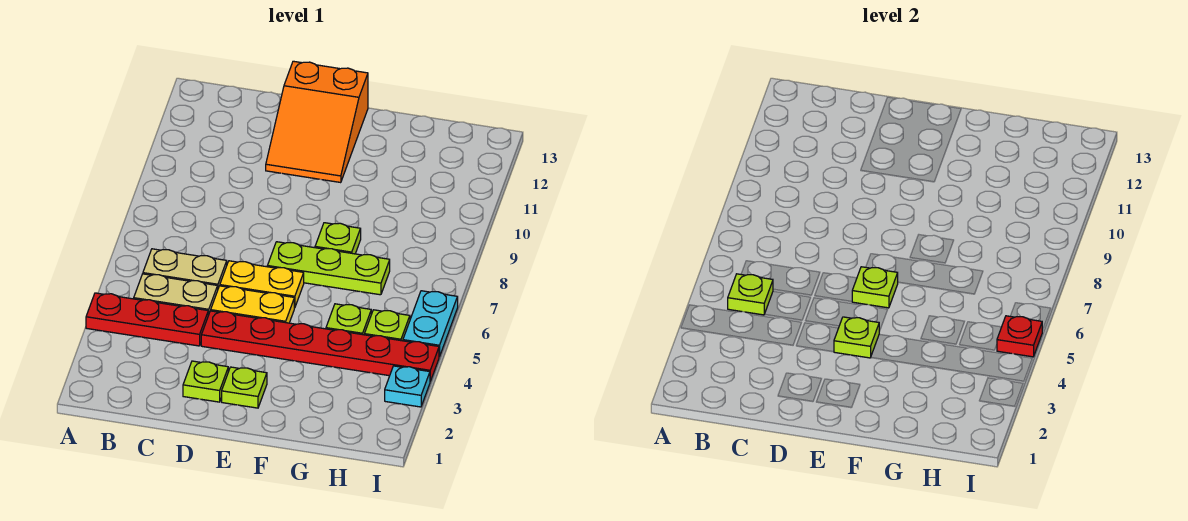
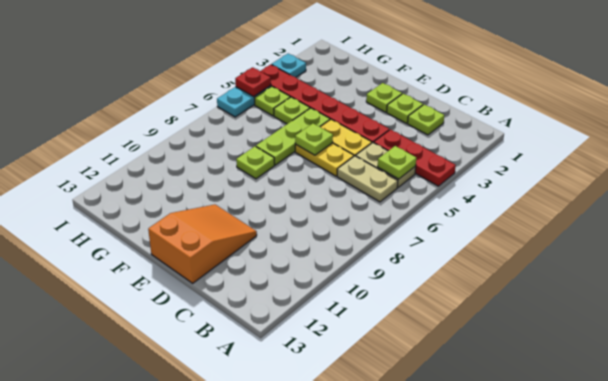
lime 1x1 plate [834,317,879,358] -> lime 1x1 plate moved to [408,105,444,135]
lime 1x3 plate [267,242,390,295] -> lime 1x3 plate turned to [256,108,330,165]

